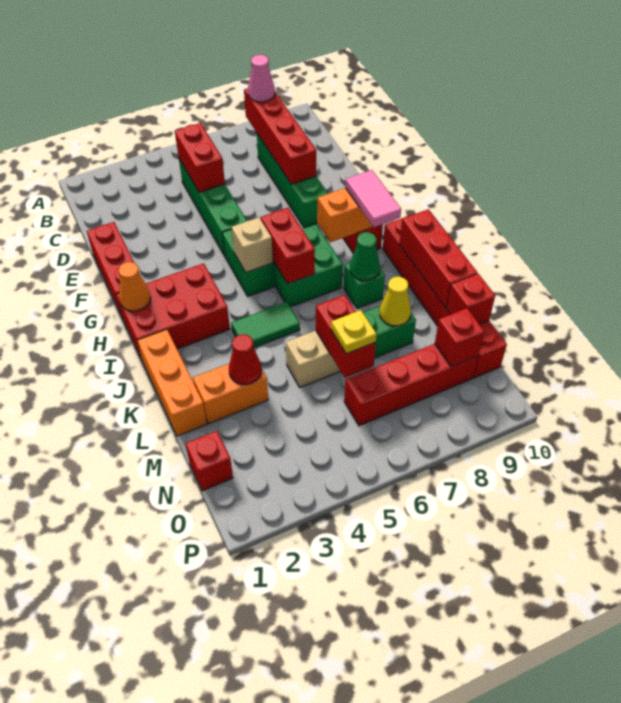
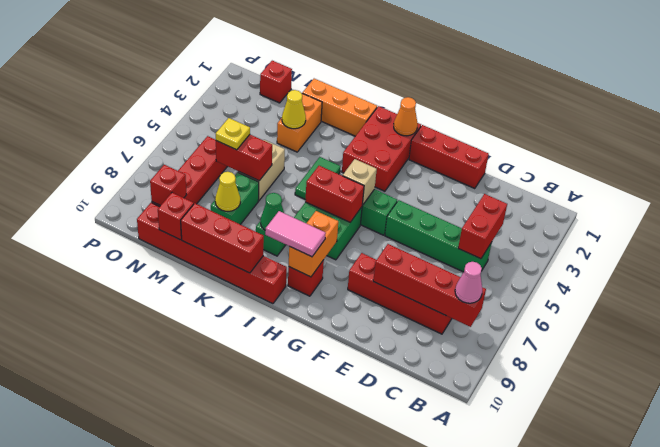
red 1x2 brick [175,123,225,192] -> red 1x2 brick turned to [458,194,507,259]
green 1x4 brick [257,134,328,228] -> red 1x4 brick [348,253,452,334]
red 1x1 cone [229,334,262,385] -> yellow 1x1 cone [282,90,306,129]

